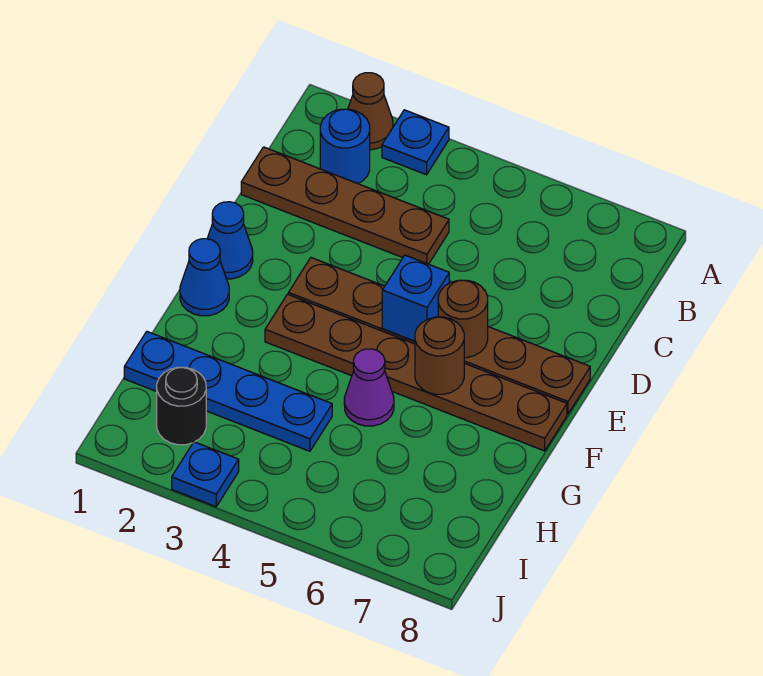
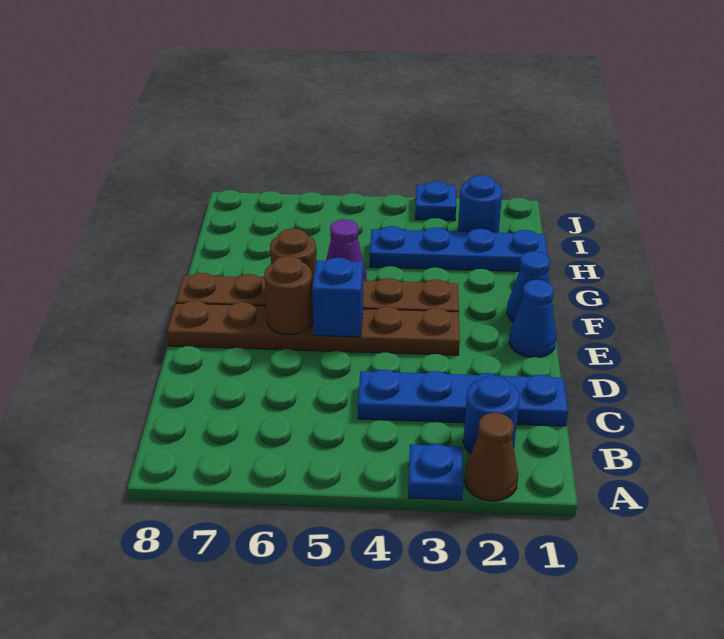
brown 1x4 plate [241,147,449,264] -> blue 1x4 plate [358,370,568,426]
black 1x1 round brick [157,367,206,445] -> blue 1x1 round brick [458,175,502,233]

